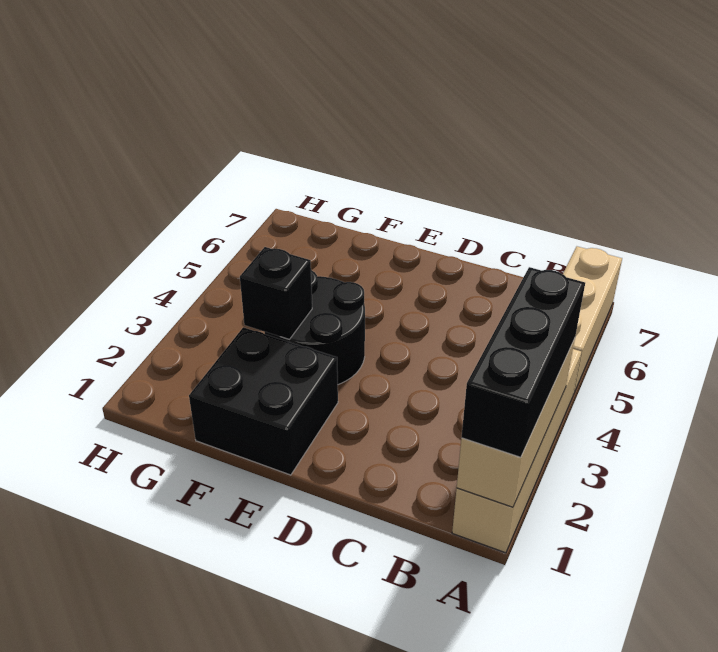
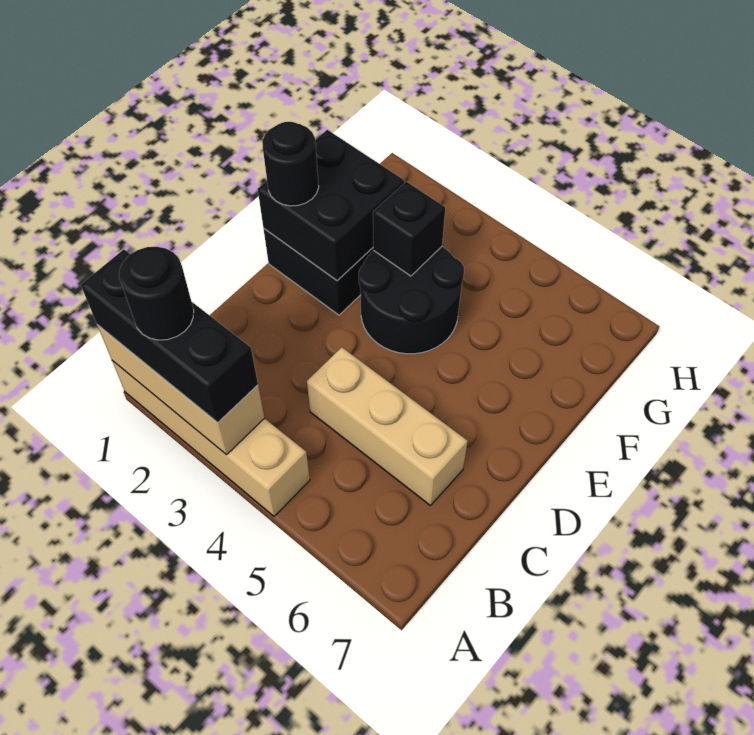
none -> black 1x1 round brick [119,247,194,340]
tan 1x3 brick [563,246,622,395] -> tan 1x3 brick moved to [307,347,468,505]
none -> black 2x2 brick [258,130,404,281]
none -> black 1x1 round brick [262,122,319,206]

